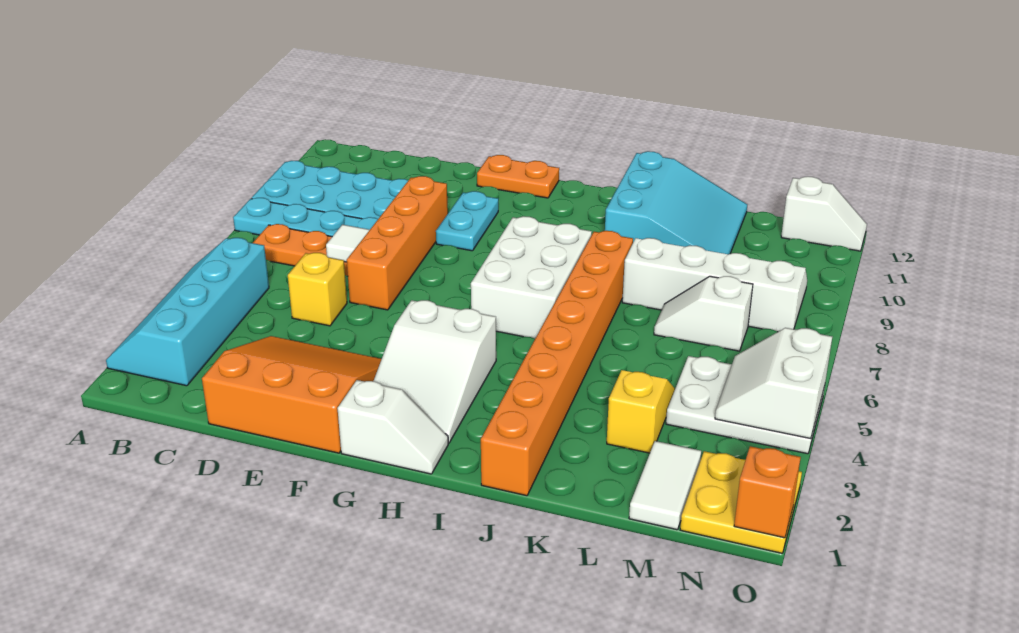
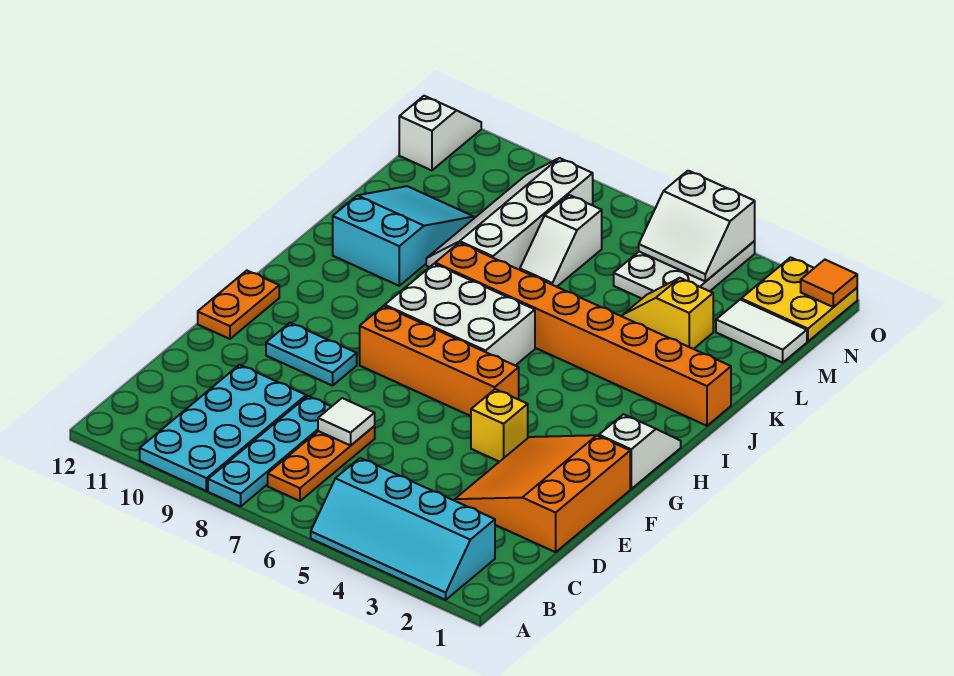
yellow 1x1 brick [288,253,347,326] -> yellow 1x1 brick moved to [471,389,528,462]
orange 1x4 brick [347,176,448,310] -> orange 1x4 brick moved to [360,306,519,416]
white 2x3 slope [374,300,496,443] -> none
cyan 3x3 slope [605,151,747,254] -> cyan 2x3 slope [333,186,474,286]
orange 1x1 brick [734,446,801,538] -> orange 1x1 tile [801,260,857,307]

